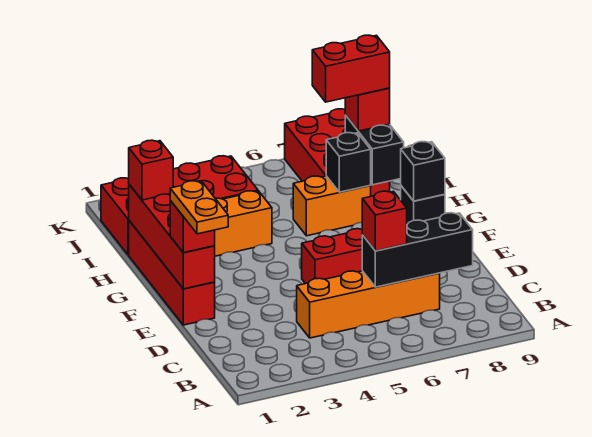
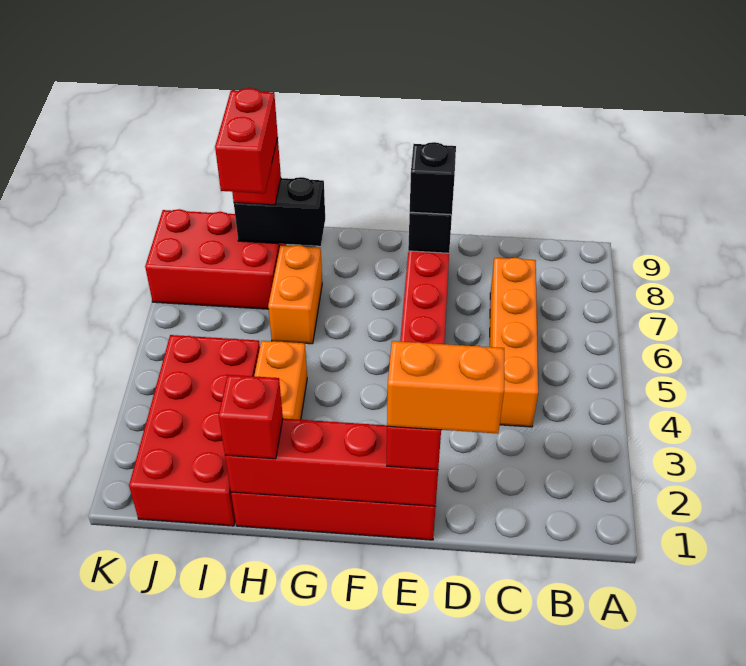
black 1x3 brick [362,213,473,287] -> none
red 1x1 brick [362,191,407,251] -> none
orange 1x2 plate [170,181,228,234] -> orange 1x2 brick [387,341,504,434]
black 1x1 brick [326,133,371,192] -> none

